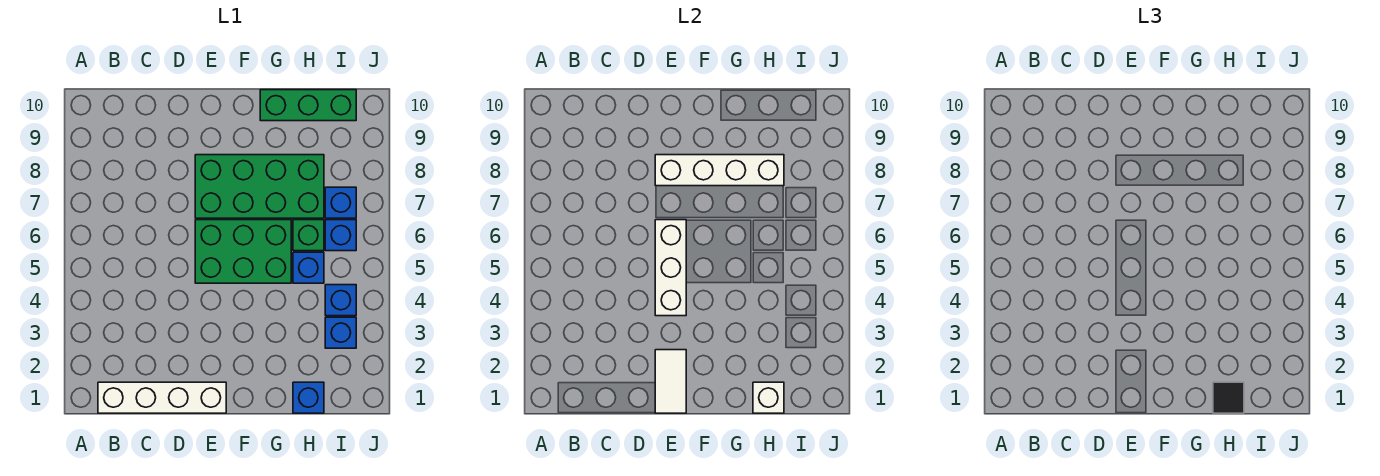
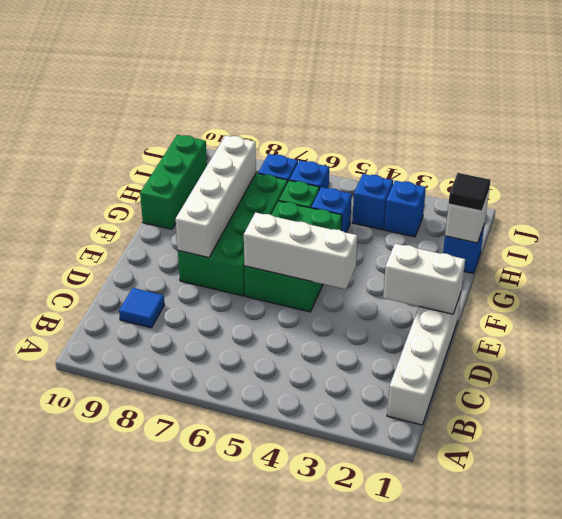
none -> blue 1x1 tile [119,288,165,328]
white 1x2 tile [655,350,686,413] -> white 1x2 brick [383,244,465,314]

